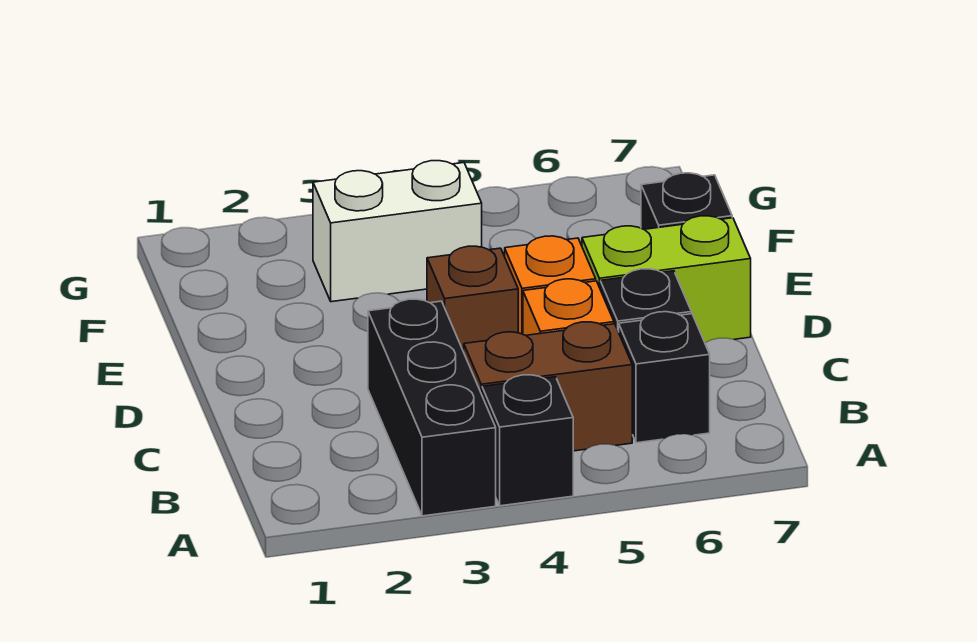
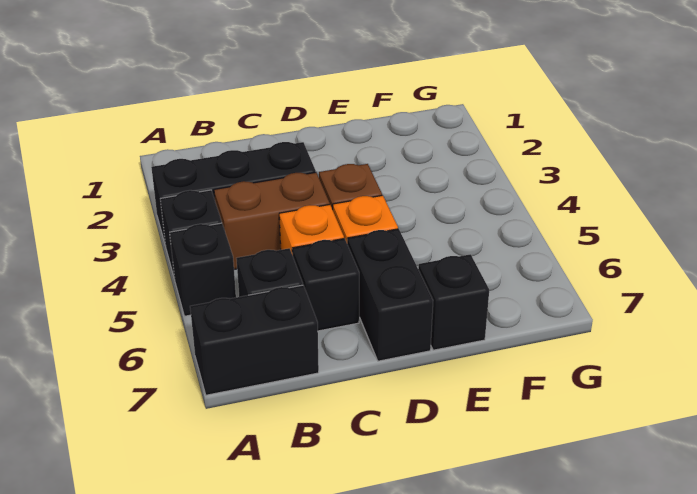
none -> black 1x1 brick [170,223,236,316]
none -> black 1x2 brick [190,285,319,395]
brown 1x2 brick [464,322,632,451] -> brown 1x2 brick turned to [214,172,330,270]
lime 1x2 brick [582,216,751,343] -> black 1x2 brick [347,229,433,361]
white 1x2 brick [313,161,482,302] -> none

